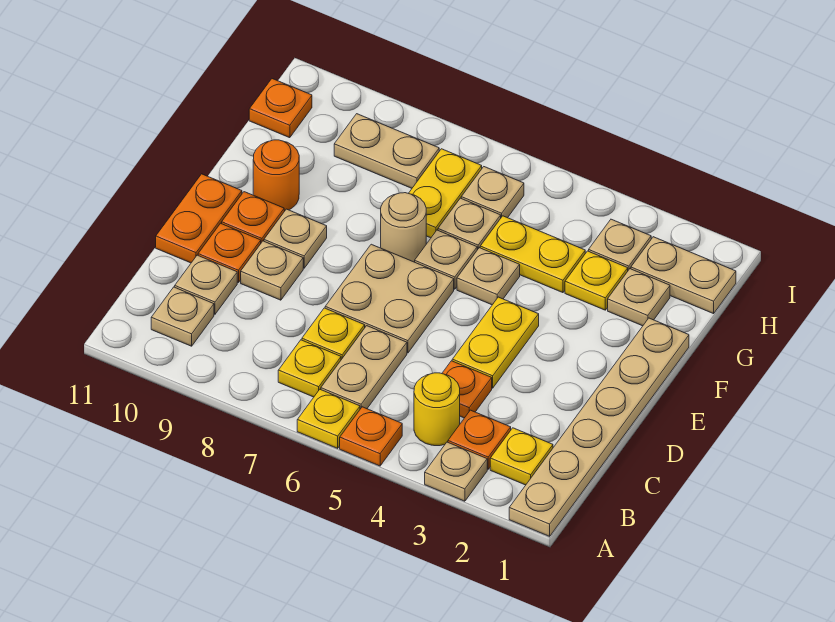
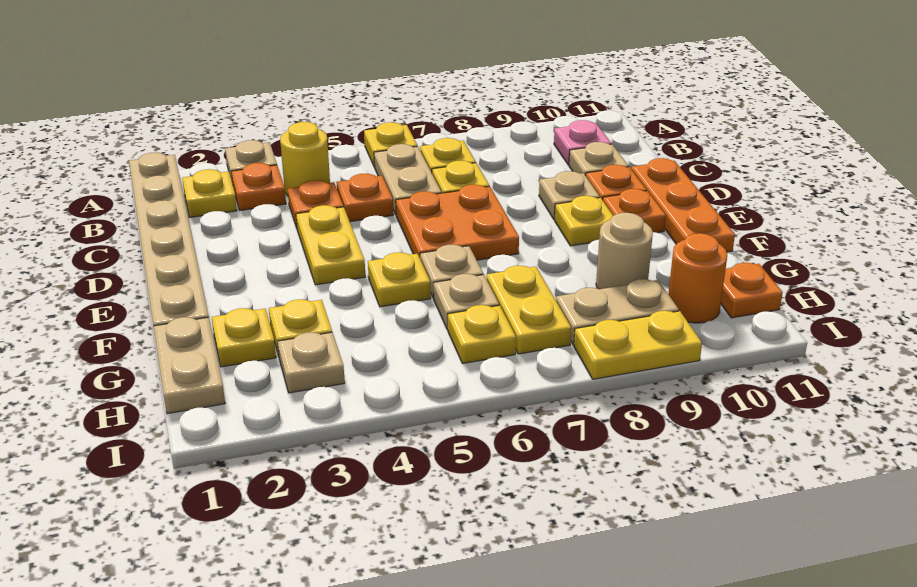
orange 1x1 plate [340,407,402,466] -> orange 1x1 plate moved to [337,174,393,222]
tan 1x1 plate [151,287,214,346] -> pink 1x1 plate [554,120,611,165]
tan 2x2 plate [325,244,454,353] -> orange 2x2 plate [396,185,519,260]
orange 1x2 plate [156,174,242,263] -> orange 1x3 plate [631,158,735,252]
tan 1x1 plate [264,209,327,268] -> yellow 1x1 plate [555,196,613,246]
tan 1x1 plate [457,248,520,305] -> yellow 1x1 plate [368,252,431,307]
tan 1x1 round brick [381,193,426,262] -> tan 1x1 round brick moved to [596,213,653,289]
orange 1x1 round brick [253,140,299,211] -> orange 1x1 round brick moved to [669,233,727,323]
tan 1x1 plate [608,269,670,326] -> yellow 1x1 plate [212,308,276,367]
yellow 1x2 plate [480,216,585,293] -> yellow 1x2 plate moved to [574,311,702,379]
tan 1x2 plate [631,237,736,314] -> tan 1x2 plate turned to [154,317,225,414]
tan 1x1 plate [461,167,524,218] -> yellow 1x1 plate [448,305,516,363]

